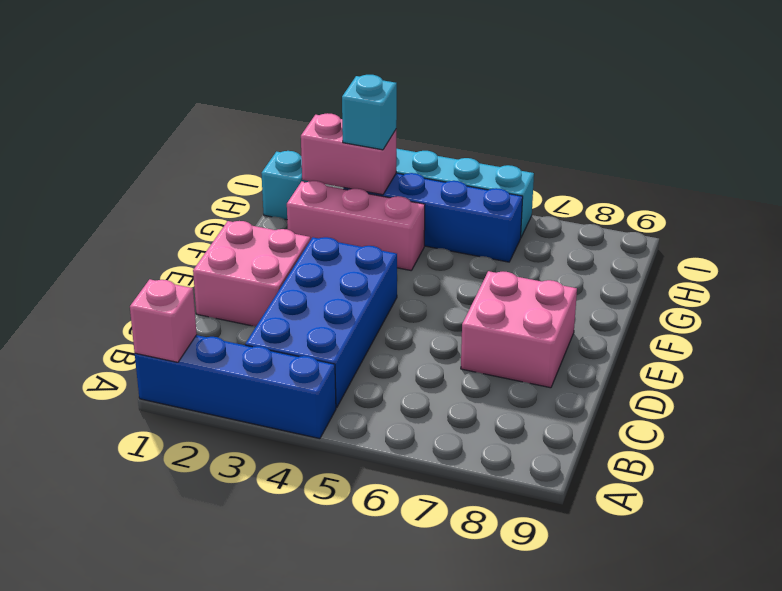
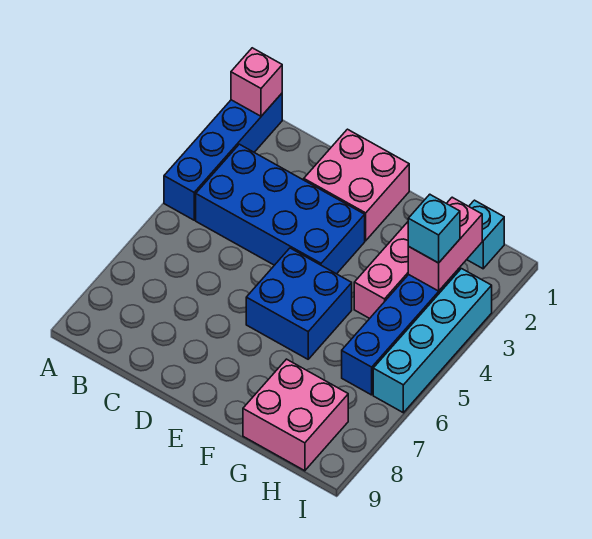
pink 2x2 brick [461,271,577,388] -> pink 2x2 brick moved to [243,359,348,471]
none -> blue 2x2 brick [246,248,352,359]

